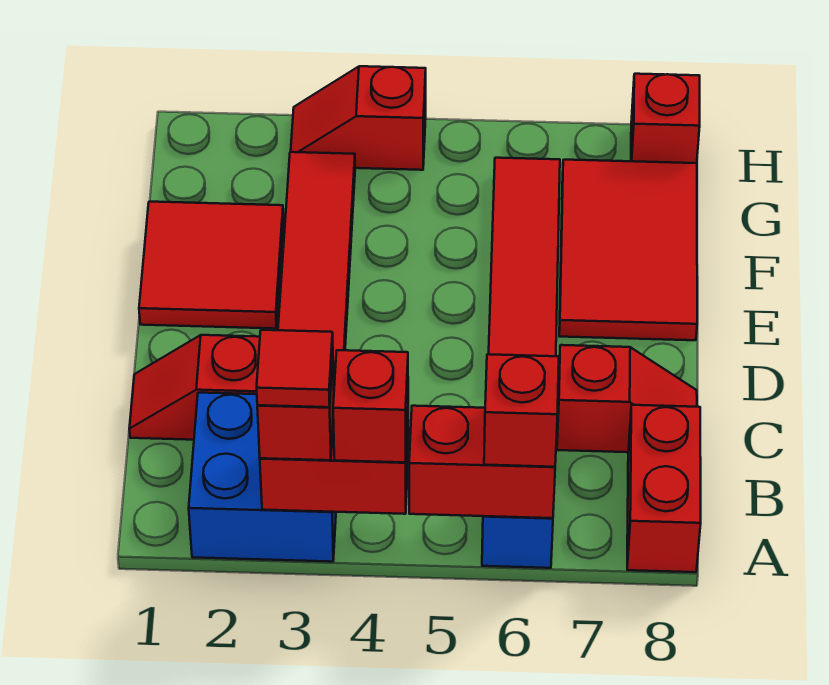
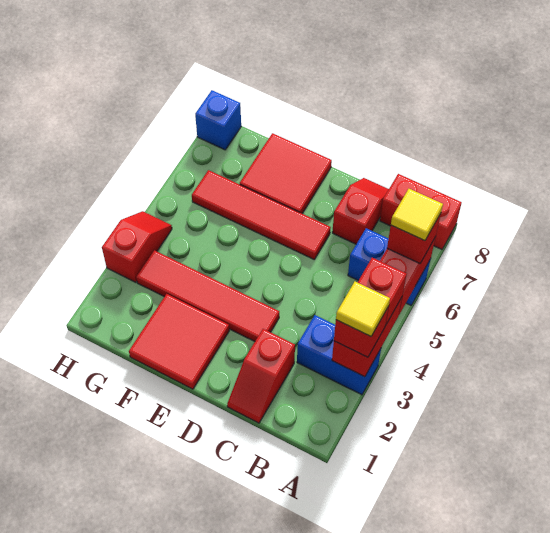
blue 2x2 brick [189,393,336,562] -> blue 1x2 brick [297,315,381,395]
red 1x1 tile [257,330,333,407] -> yellow 1x1 tile [336,282,390,336]
none -> yellow 1x1 tile [391,189,443,241]
red 2x3 tile [559,160,697,340] -> red 2x2 tile [240,133,332,213]
red 1x2 slope [291,66,426,170] -> red 1x2 slope turned to [102,211,172,282]
red 1x1 brick [631,74,700,163] -> blue 1x1 brick [195,90,241,150]

